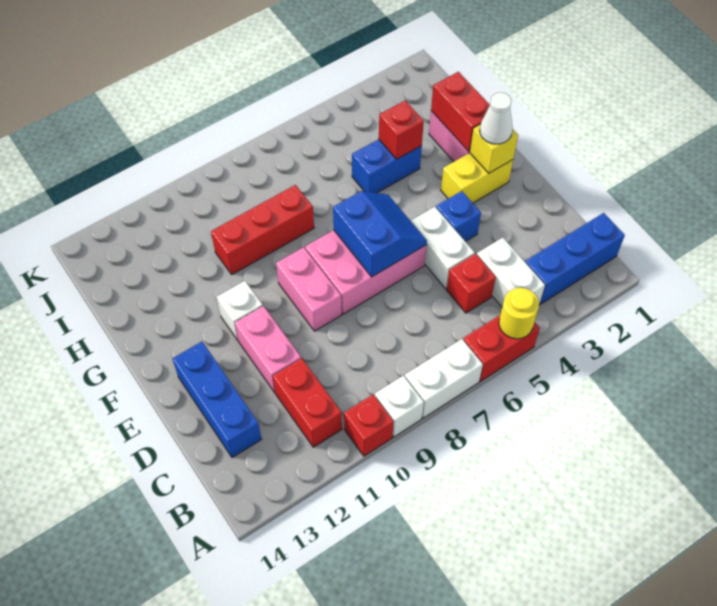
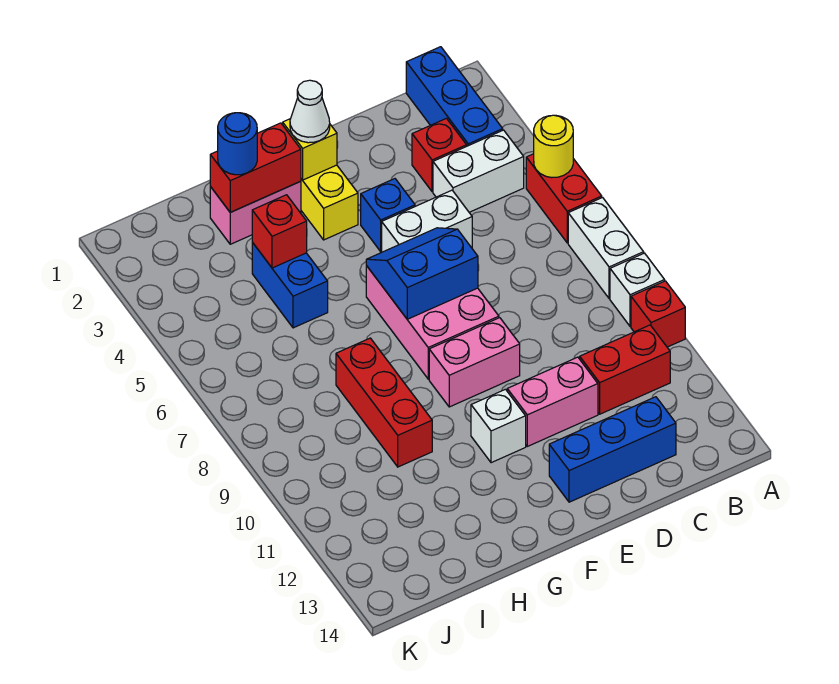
red 1x1 brick [447,254,496,313] -> red 1x1 brick moved to [412,118,467,192]
none -> blue 1x1 round brick [218,113,257,175]

